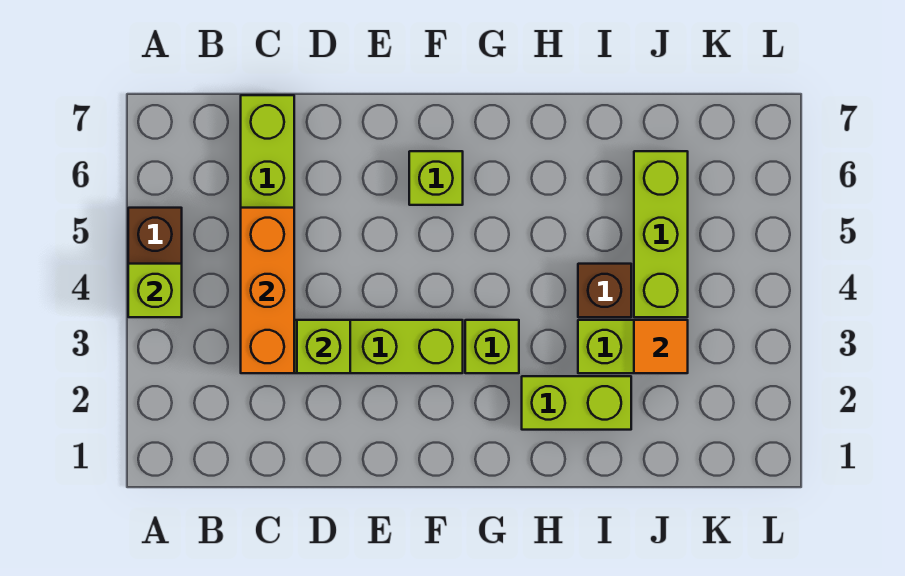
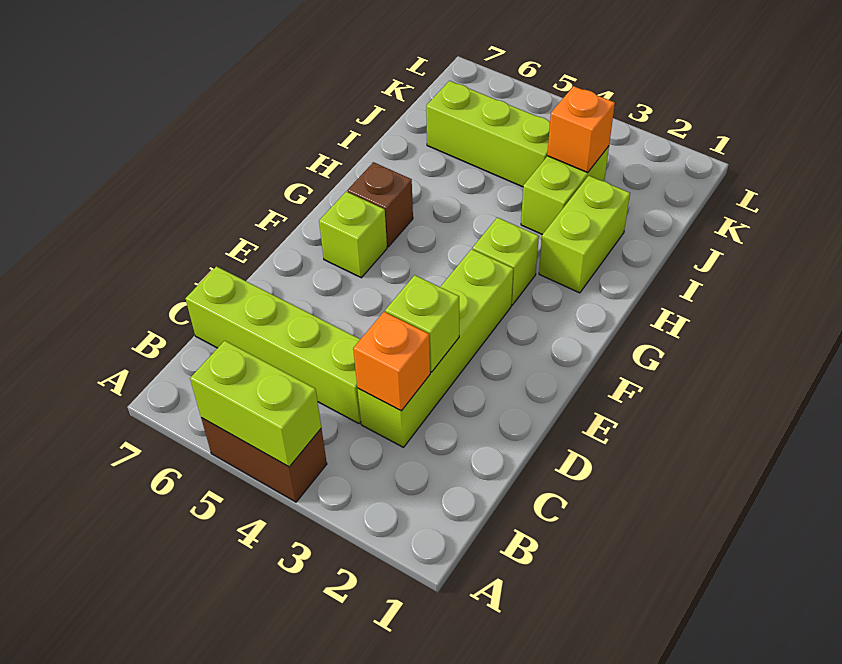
lime 1x1 brick [128,264,182,317] -> lime 1x2 brick [190,341,321,467]
orange 1x3 brick [241,208,294,373] -> orange 1x1 brick [353,312,430,411]
brown 1x1 brick [578,264,631,317] -> brown 1x1 brick moved to [347,162,413,247]
orange 1x1 tile [634,320,688,373] -> orange 1x1 brick [547,86,615,173]

